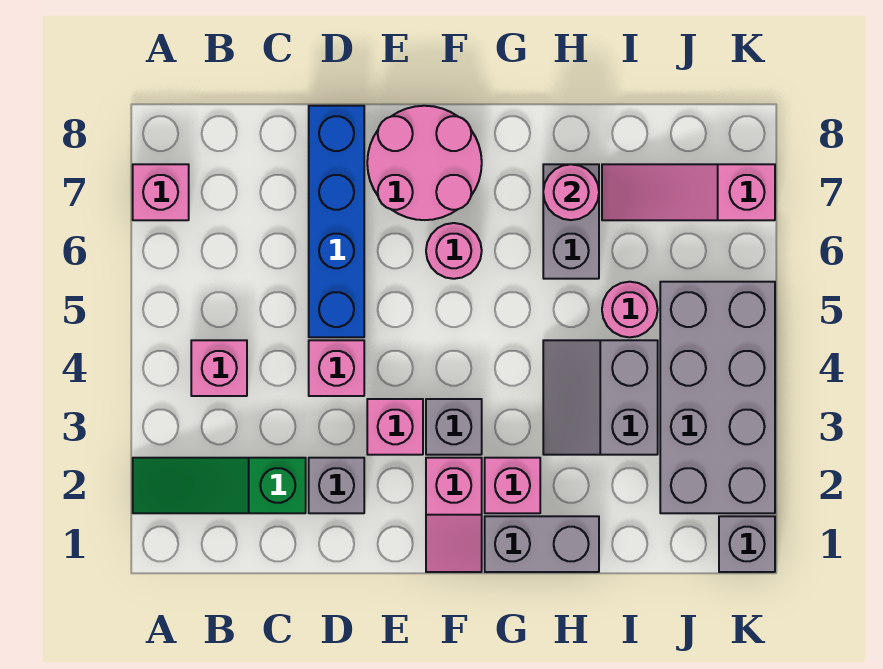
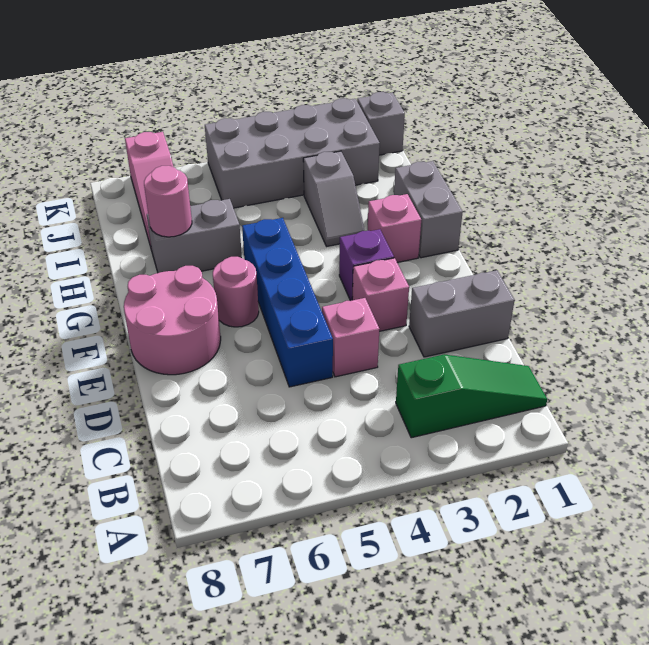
green 1x3 slope [133,458,306,513] -> green 1x3 slope turned to [396,354,547,438]
pink 1x1 brick [133,164,189,220] -> none
pink 1x1 brick [191,340,247,396] -> none
grey 1x1 brick [309,458,364,513] -> grey 1x2 brick [409,270,514,357]
blue 1x4 brick [309,106,364,337] -> blue 1x4 brick turned to [242,218,333,387]
pink 1x2 slope [426,458,482,572] -> none
grey 1x1 brick [426,399,482,455] -> purple 1x1 brick [339,229,394,301]
grey 2x2 slope [543,340,658,455] -> grey 1x2 slope [303,151,365,246]
pink 1x1 round brick [602,282,658,337] -> none

